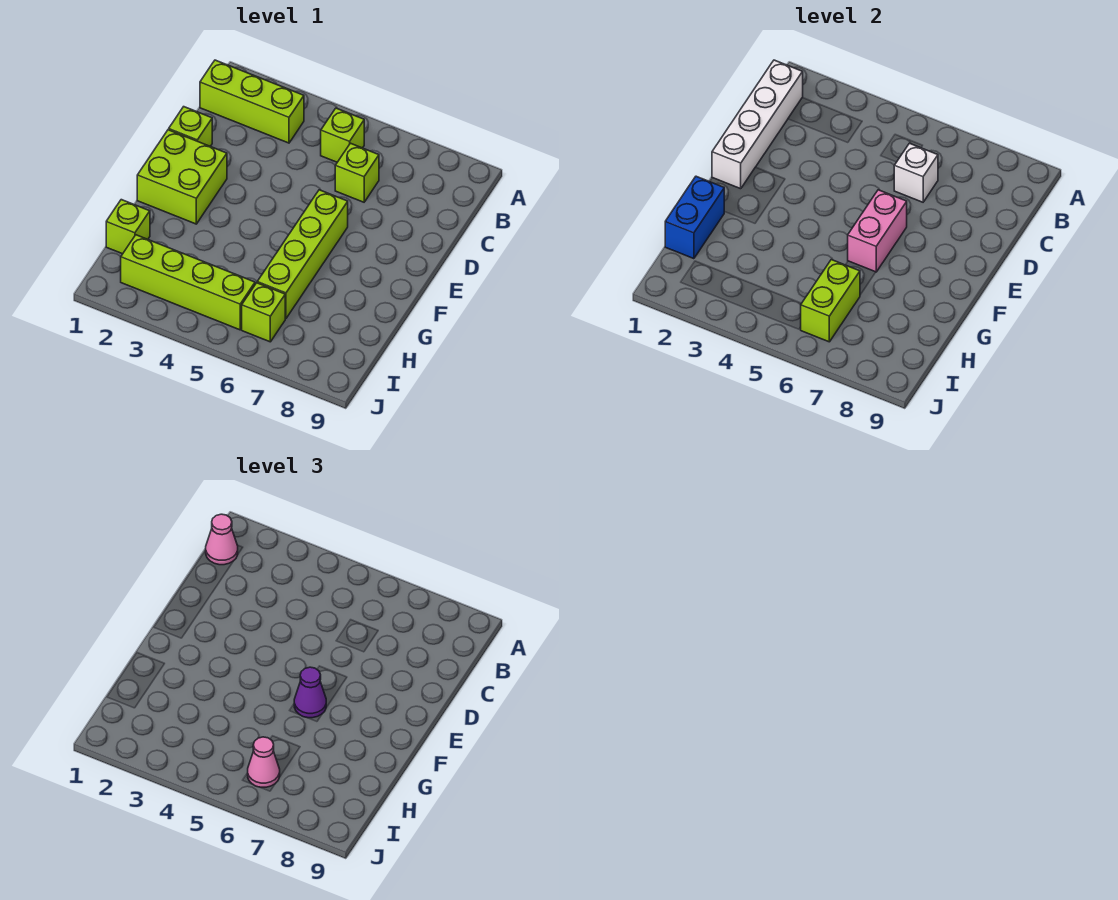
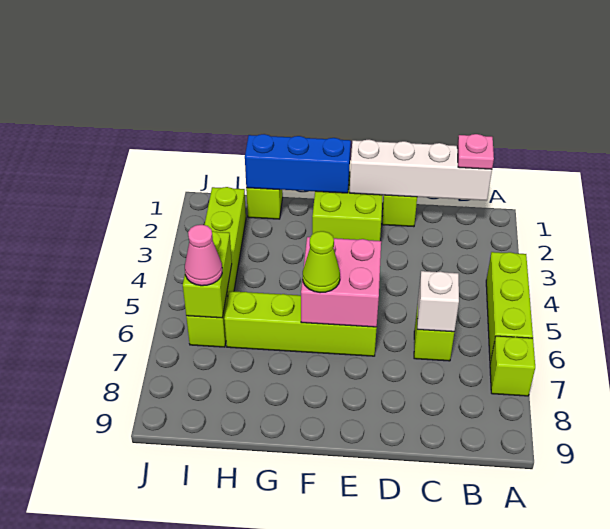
lime 1x3 brick [200,60,304,143] -> lime 1x3 brick moved to [486,252,533,362]
pink 1x1 cone [206,514,238,565] -> pink 1x1 plate [457,134,494,169]
lime 1x1 brick [321,108,364,162] -> lime 1x1 brick moved to [490,336,535,396]
pink 1x2 brick [848,190,907,272] -> pink 2x2 brick [301,237,381,327]
purple 1x1 cone [294,667,326,718] -> lime 1x1 cone [303,231,340,293]
blue 1x2 brick [665,176,725,259] -> blue 1x3 brick [245,134,351,193]
lime 1x2 brick [801,260,860,342] -> lime 1x2 brick turned to [183,231,232,318]

